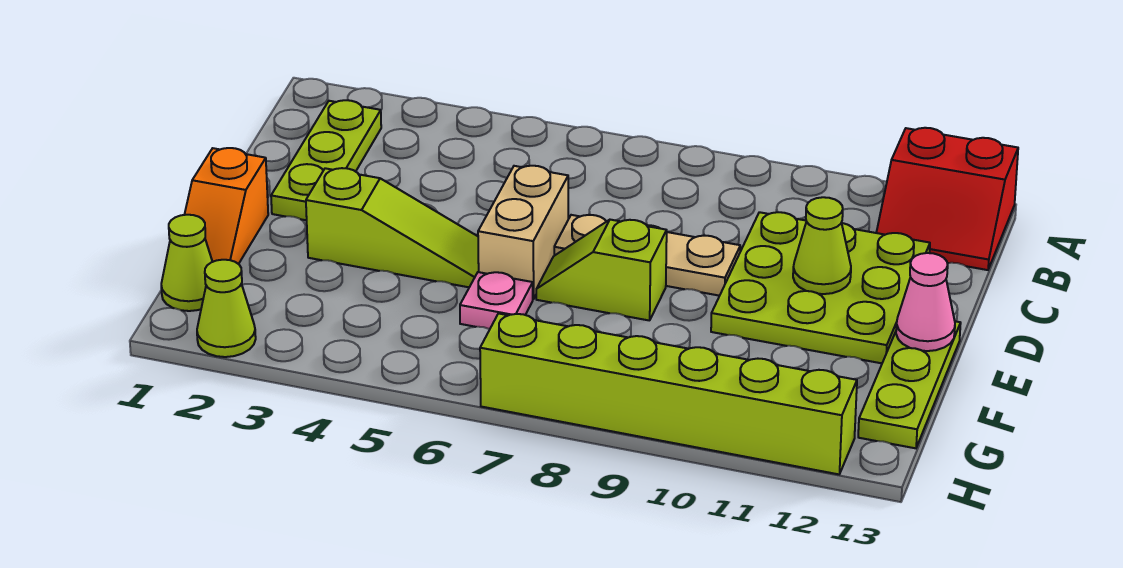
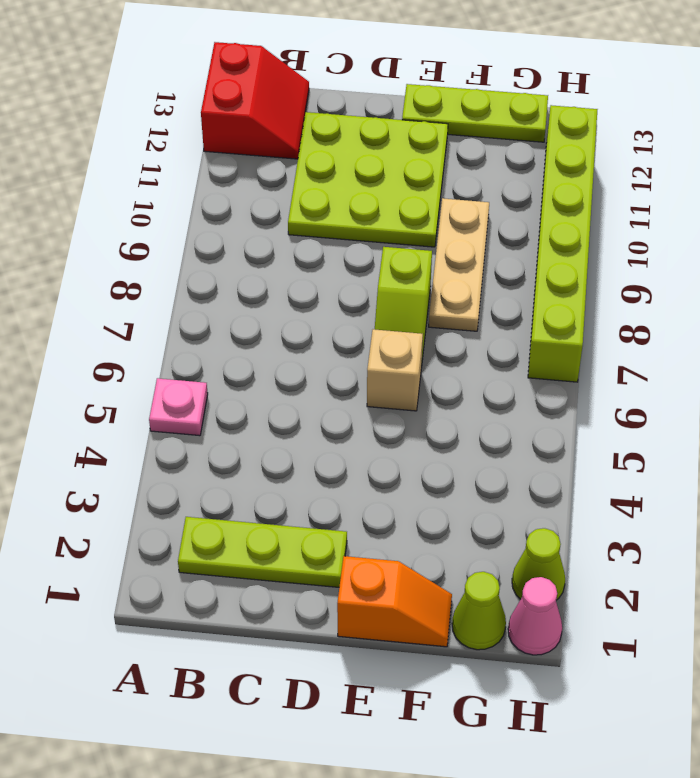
tan 1x2 brick [478,166,568,299] -> tan 1x1 brick [367,329,423,411]
tan 1x3 plate [554,215,740,296] -> tan 1x3 plate moved to [429,198,489,331]
lime 1x1 cone [793,197,851,294] -> none
lime 1x3 slope [306,168,479,287] -> none
pink 1x1 cone [896,253,955,351] -> pink 1x1 cone moved to [508,577,562,655]
pink 1x1 plate [460,272,533,329] -> pink 1x1 plate moved to [149,378,208,436]

